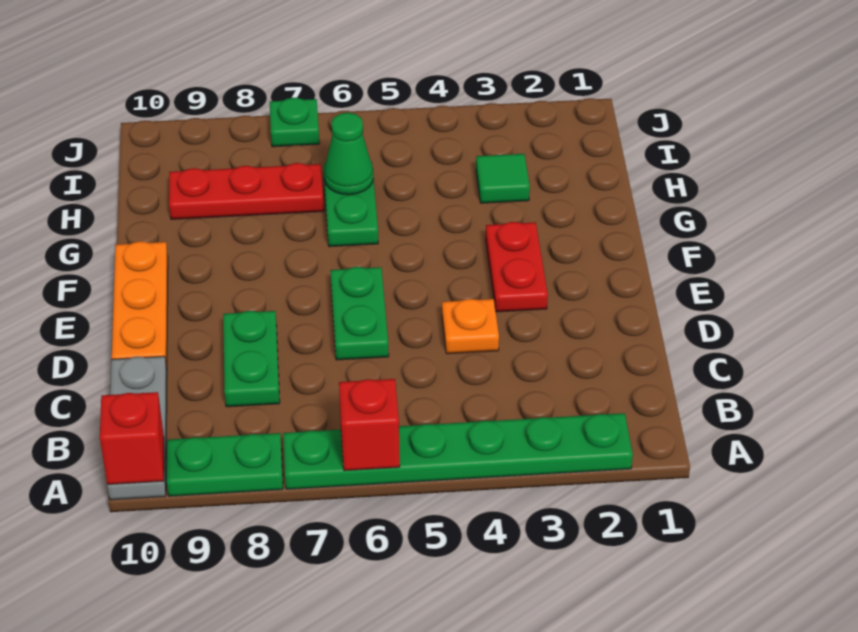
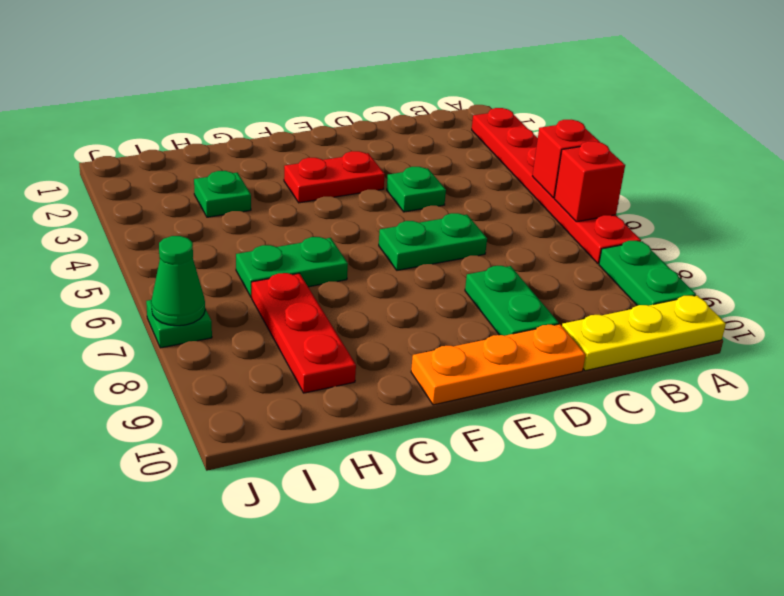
green 1x6 plate [283,413,633,489] -> red 1x6 plate [472,108,641,264]
grey 1x3 plate [107,356,167,500] -> yellow 1x3 plate [562,295,726,371]
red 1x1 brick [100,392,164,484] -> red 1x1 brick moved to [533,120,600,198]
green 1x2 plate [223,311,280,407] -> green 1x2 plate turned to [465,266,559,336]
orange 1x1 plate [442,299,499,354] -> green 1x1 plate [387,167,446,212]
green 1x1 tile [476,154,530,203] -> green 1x1 plate [194,171,251,217]
green 1x1 cone [324,113,373,195] -> green 1x1 cone moved to [151,236,205,326]

